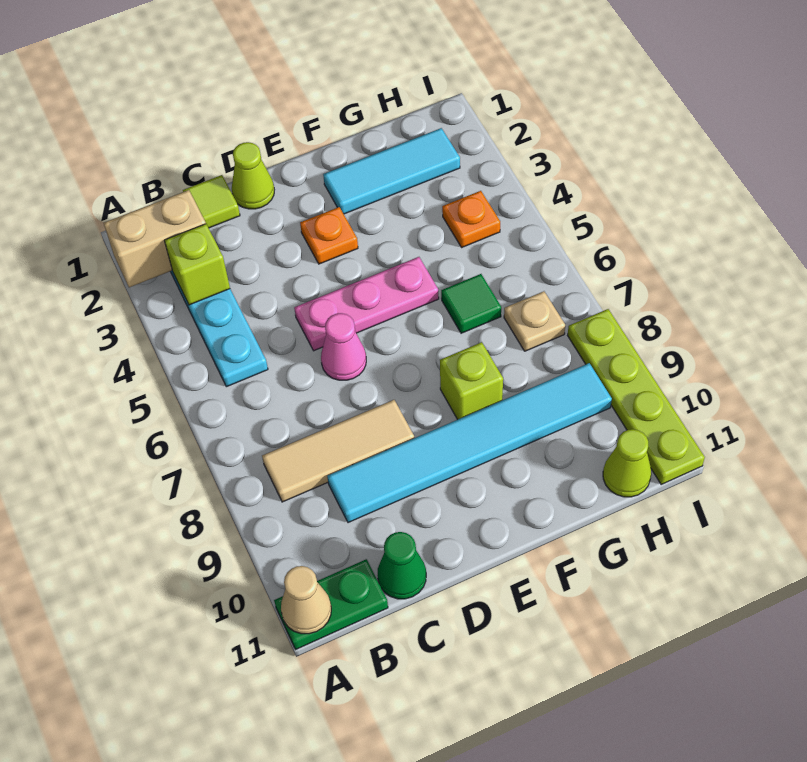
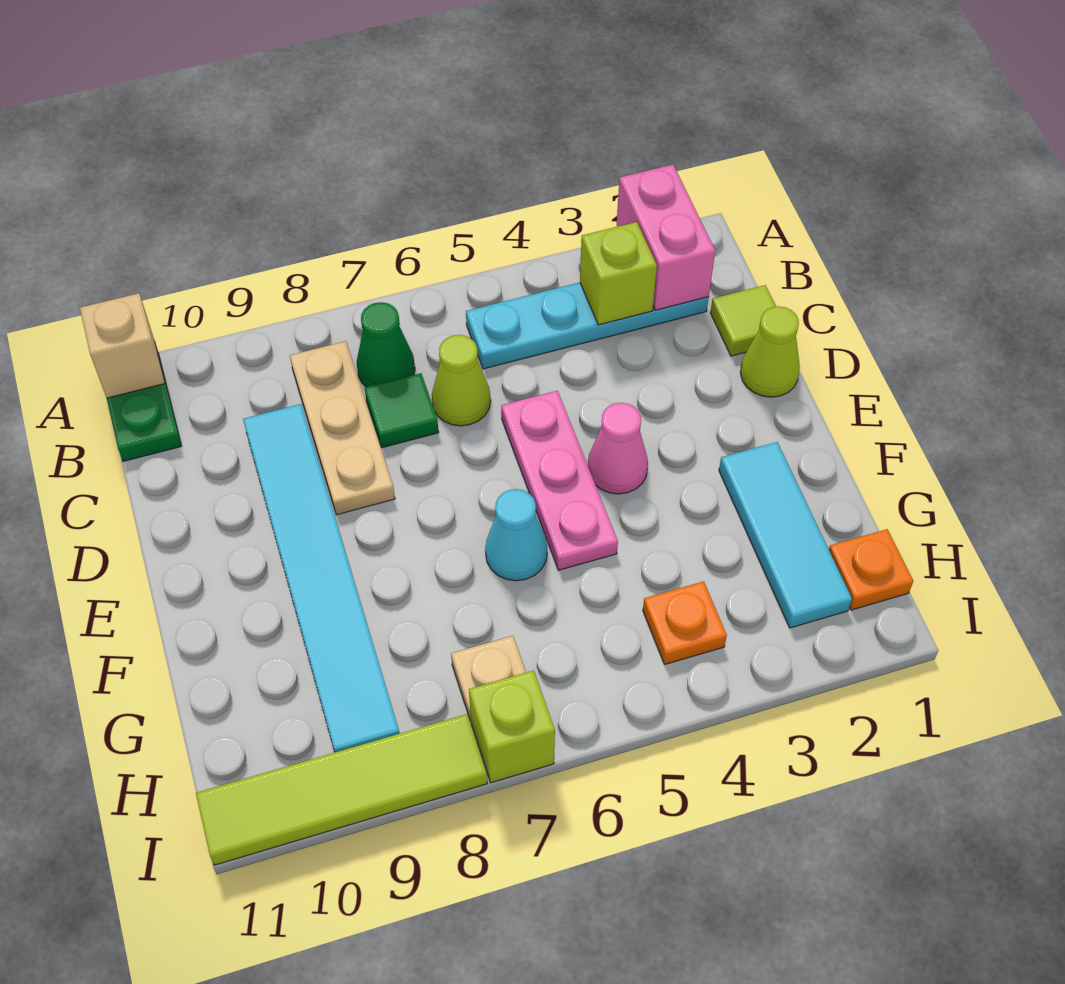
tan 1x2 brick [104,190,206,287] -> pink 1x2 brick [617,165,715,310]
tan 1x1 cone [281,566,331,634] -> tan 1x1 brick [80,293,165,398]
tan 1x3 tile [262,400,414,502] -> tan 1x3 plate [290,341,395,515]
green 1x1 cone [377,532,426,599] -> green 1x1 cone moved to [356,302,415,387]
pink 1x1 cone [321,313,366,380] -> pink 1x1 cone moved to [588,403,648,494]
orange 1x1 plate [300,207,358,264] -> orange 1x1 plate moved to [829,529,913,610]
none -> cyan 1x1 cone [485,489,547,581]
lime 1x1 brick [440,342,503,420] -> lime 1x1 brick moved to [469,670,555,783]
green 1x1 tile [441,274,501,333] -> green 1x1 tile moved to [365,373,439,448]
lime 1x1 cone [603,429,651,497] -> lime 1x1 cone moved to [432,335,491,426]
lime 1x4 plate [568,309,705,484] -> lime 1x4 tile [196,714,487,865]

